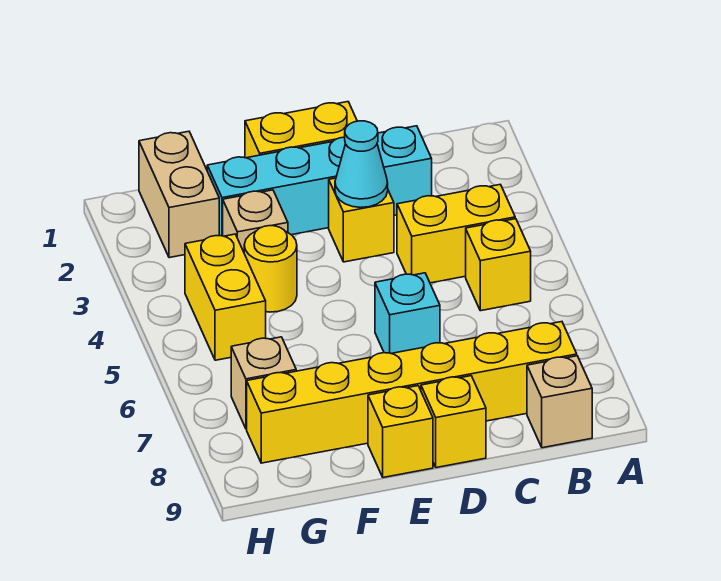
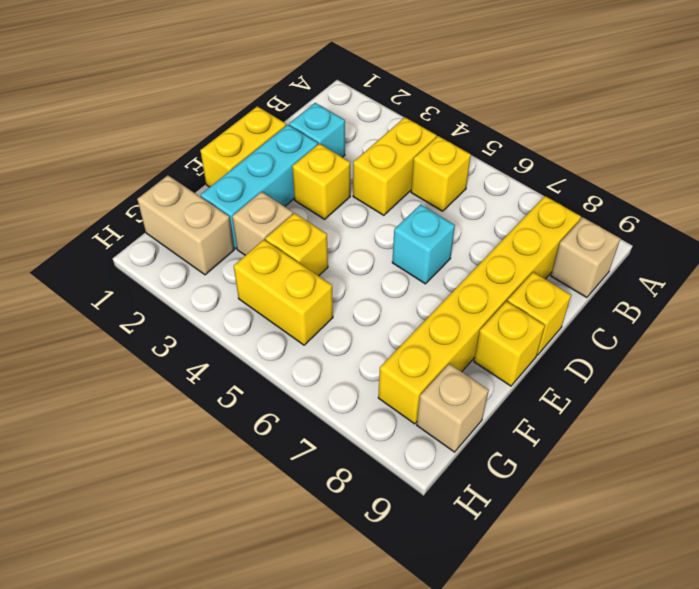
cyan 1x1 cone [335,121,388,207] -> none
yellow 1x1 round brick [244,226,297,312] -> yellow 1x1 brick [265,213,328,276]
tan 1x1 brick [231,337,296,429] -> tan 1x1 brick moved to [417,364,489,452]

